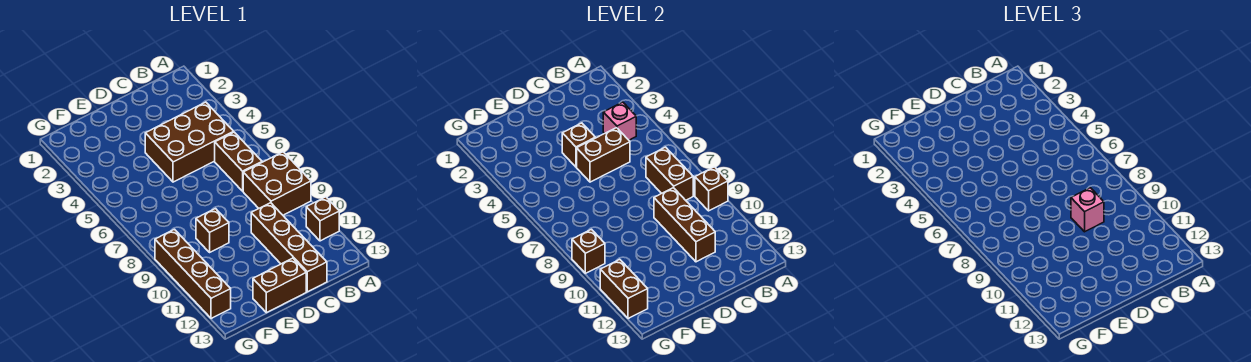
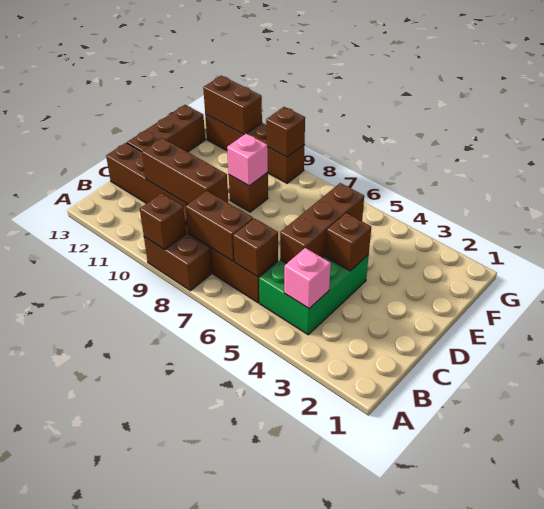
brown 1x1 brick [306,197,339,241] -> brown 1x1 brick moved to [233,218,278,277]
brown 2x3 brick [145,102,233,182] -> green 2x3 brick [259,255,369,335]
brown 1x2 brick [577,128,630,182] -> brown 1x3 brick [280,183,364,263]
pink 1x1 brick [1071,188,1104,232] -> pink 1x1 brick moved to [227,133,268,186]
brown 1x2 brick [253,258,306,313] -> brown 1x3 brick [127,105,205,152]

